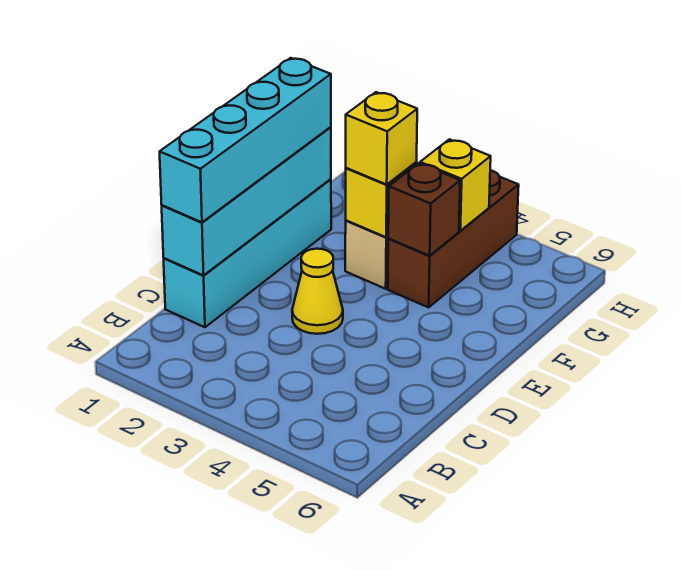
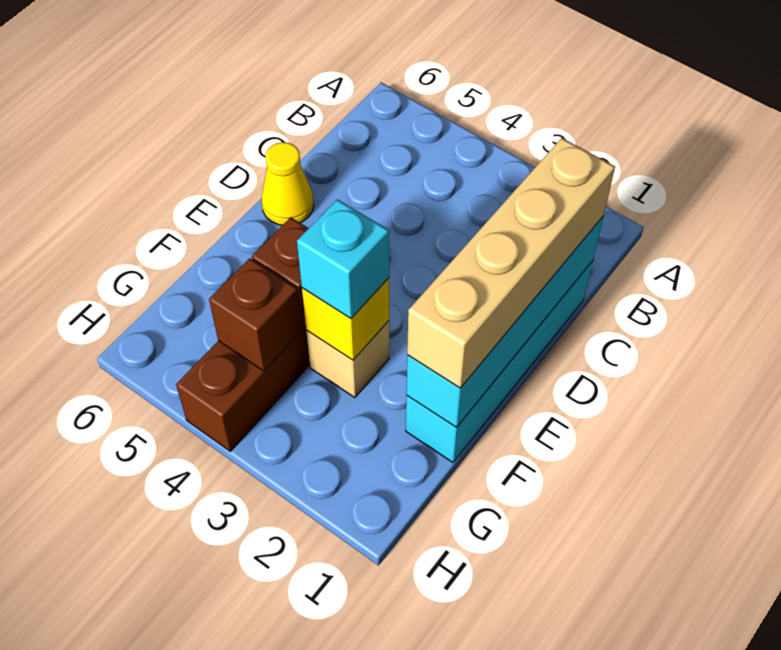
cyan 1x4 brick [160,58,331,222] -> tan 1x4 brick [407,138,615,388]
yellow 1x1 cone [292,249,343,334] -> yellow 1x1 cone moved to [261,142,314,225]
yellow 1x1 brick [346,92,417,185] -> cyan 1x1 brick [297,199,389,318]
yellow 1x1 brick [420,139,491,231] -> brown 1x1 brick [209,258,302,371]

